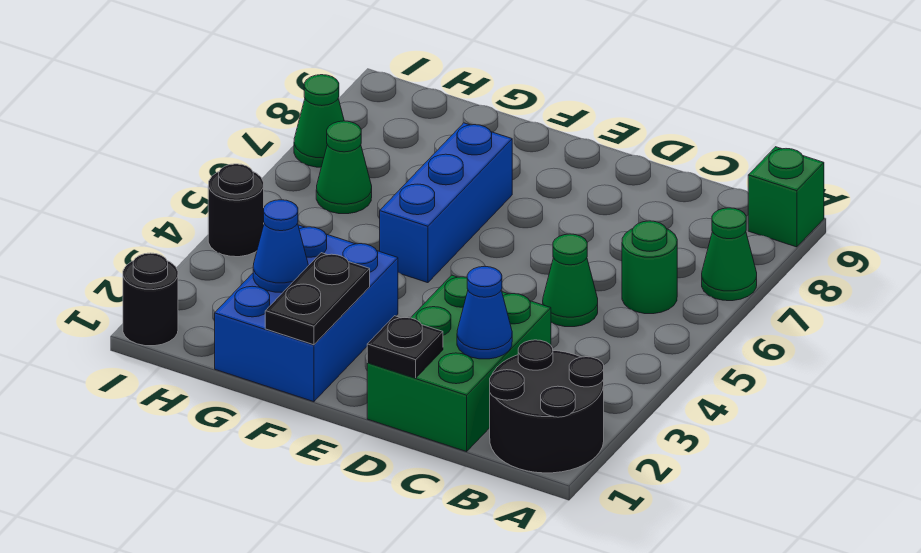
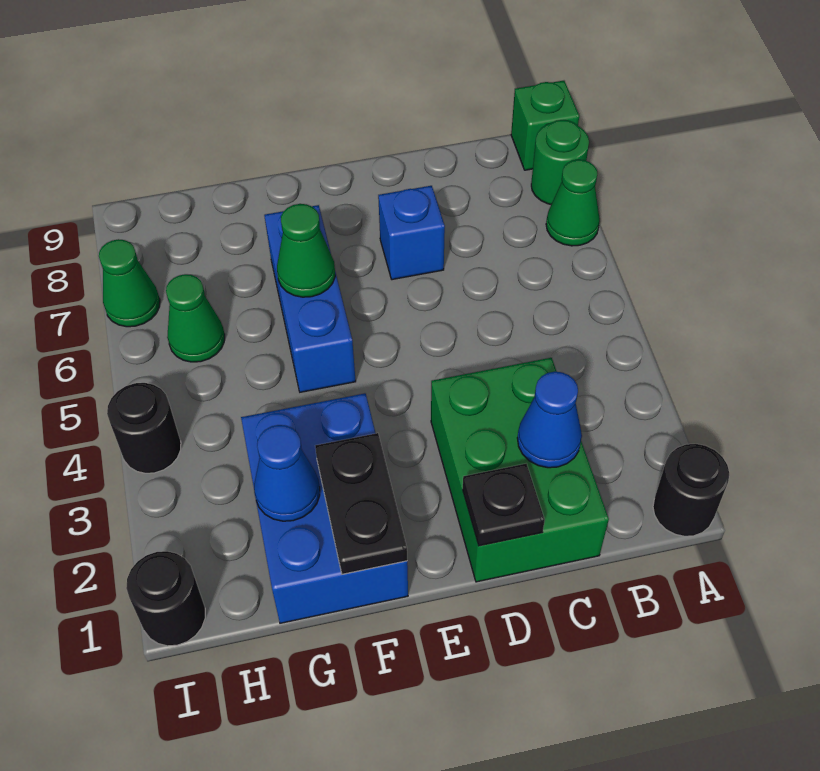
black 2x2 round brick [490,340,604,473] -> black 1x1 round brick [653,444,729,536]
green 1x1 round brick [622,221,677,314] -> green 1x1 round brick moved to [531,120,589,204]
green 1x1 cone [543,234,598,327] -> green 1x1 cone moved to [277,204,335,297]
none -> blue 1x1 brick [378,186,445,280]

